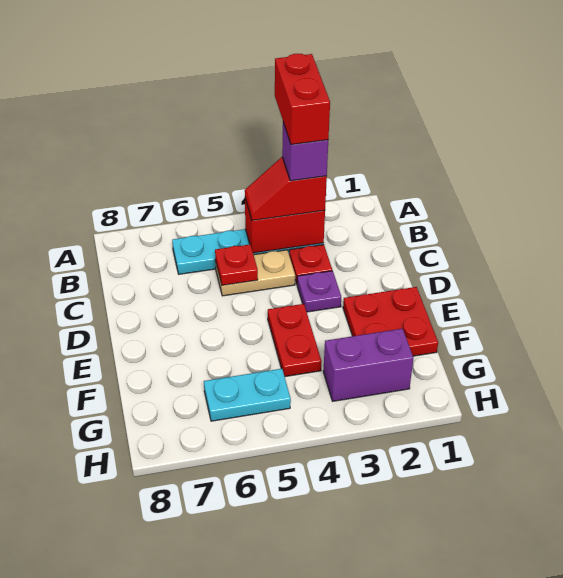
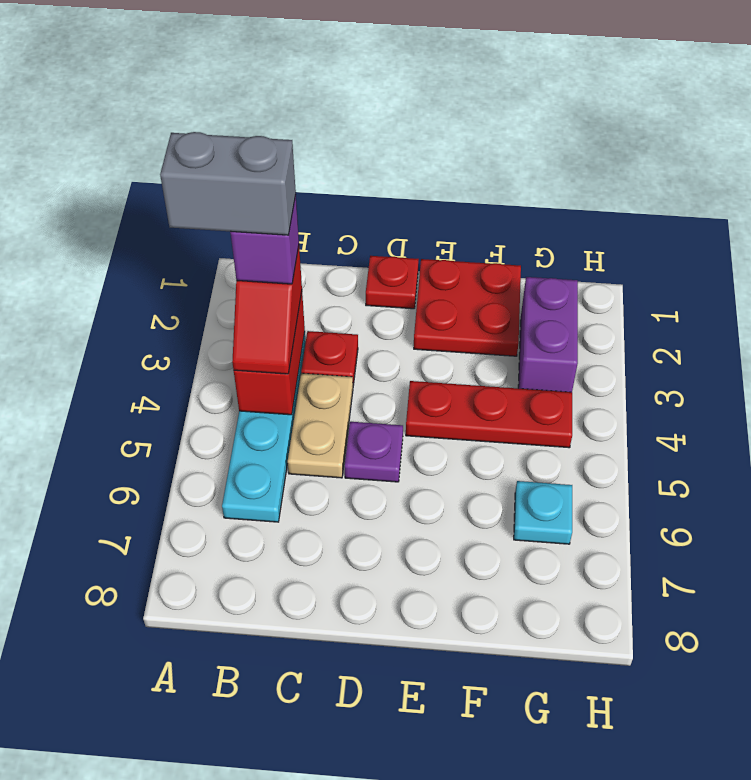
red 1x2 brick [275,54,330,145] -> grey 1x2 brick [160,132,296,235]
red 1x1 plate [215,245,258,285] -> red 1x1 plate moved to [366,256,419,309]
purple 1x1 plate [297,271,341,312] -> purple 1x1 plate moved to [345,422,403,482]
red 1x2 plate [268,304,322,377] -> red 1x3 plate [406,381,572,448]
cyan 1x2 plate [204,369,291,421] -> cyan 1x1 plate [514,481,572,544]

